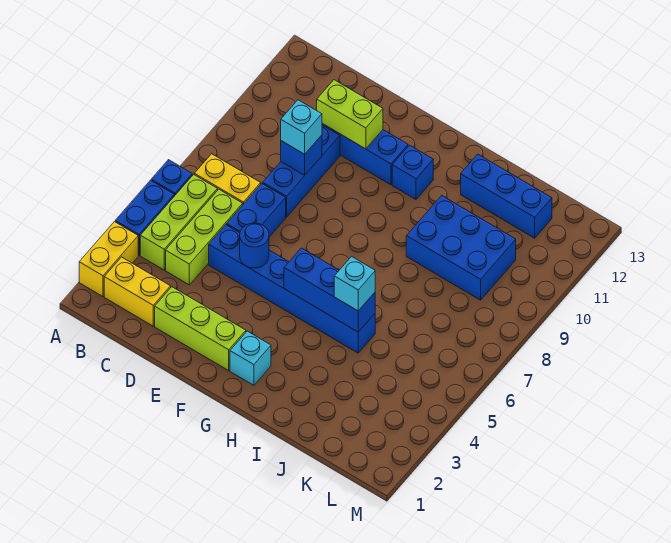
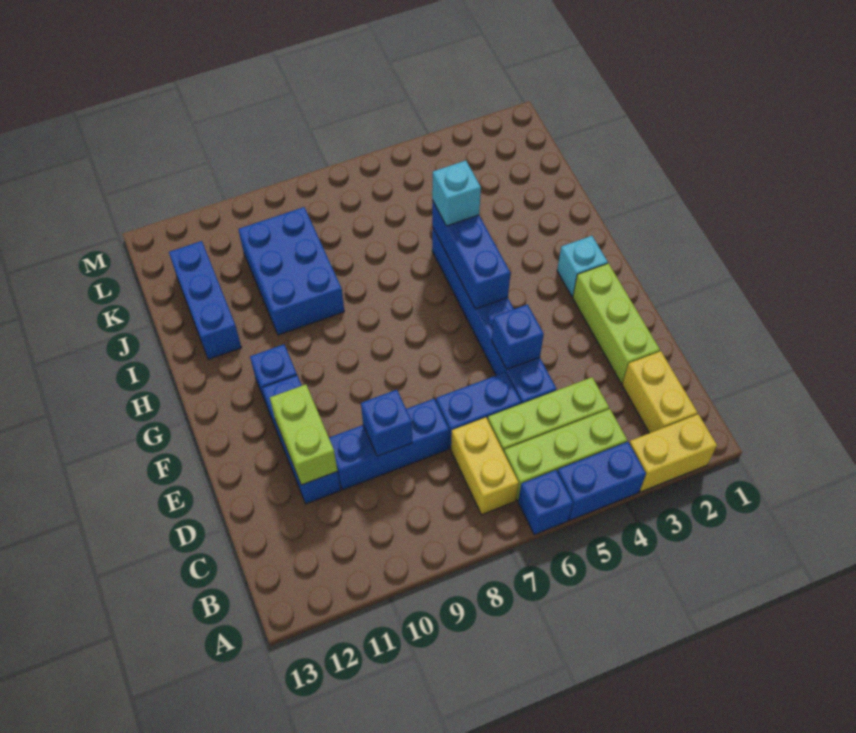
cyan 1x1 brick [281,100,322,154] -> none
blue 1x1 round brick [240,223,269,268] -> blue 1x1 brick [492,304,544,369]

